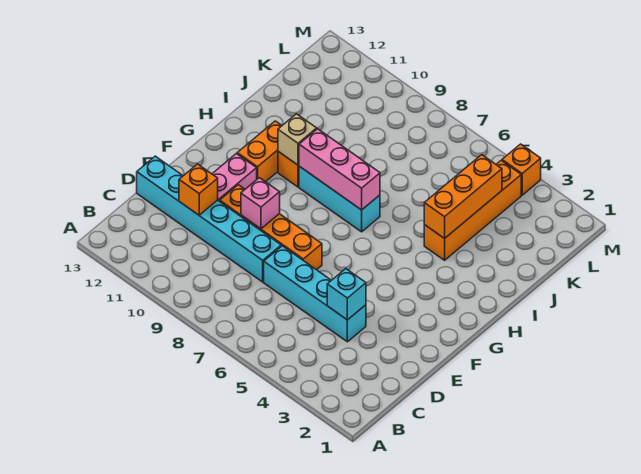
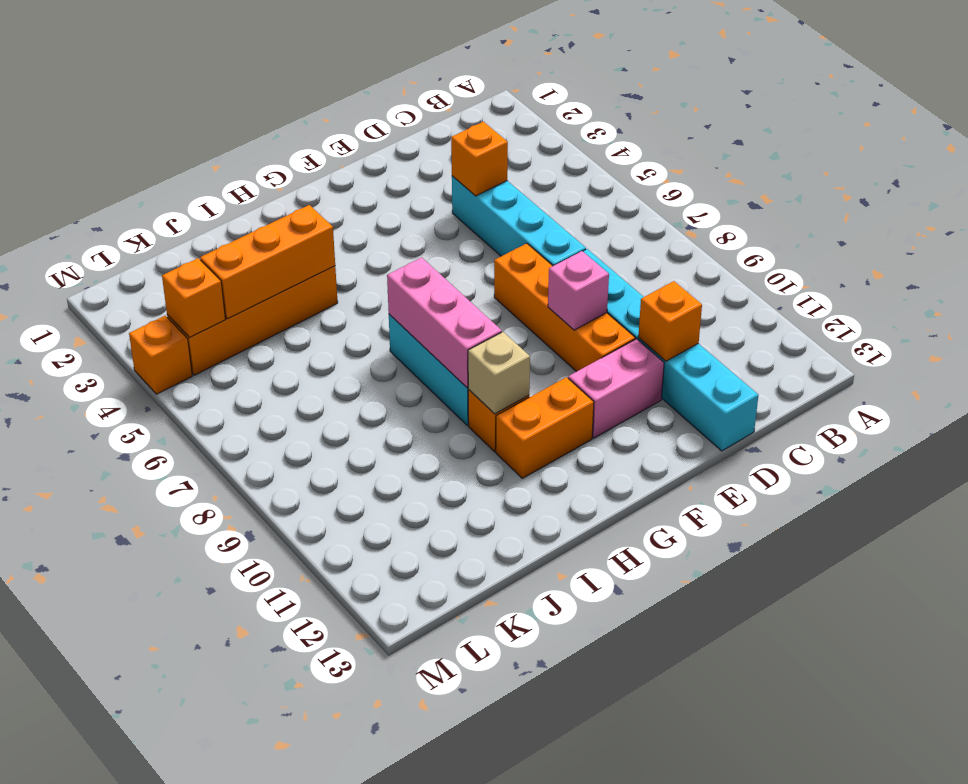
cyan 1x1 brick [327,269,366,320] -> orange 1x1 brick [451,122,508,196]
none -> orange 1x1 brick [162,258,225,337]

